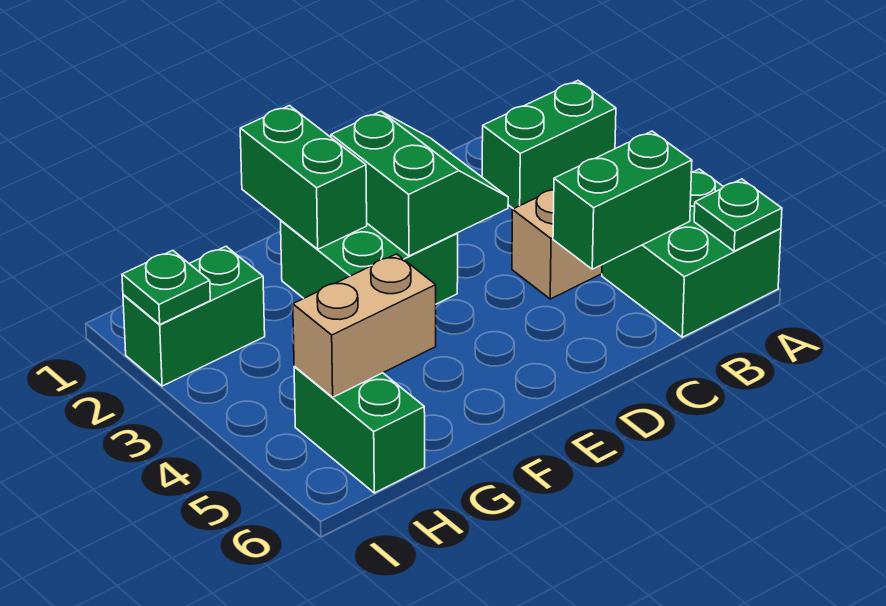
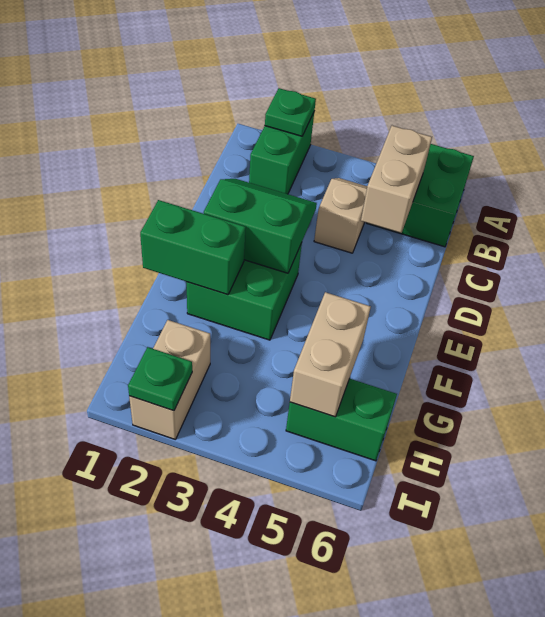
green 1x1 plate [694,179,782,251] -> green 1x1 plate moved to [265,88,316,136]
green 1x2 brick [553,131,692,269] -> tan 1x2 brick [361,126,432,233]
green 1x2 brick [123,246,265,386] -> tan 1x2 brick [129,320,210,440]

